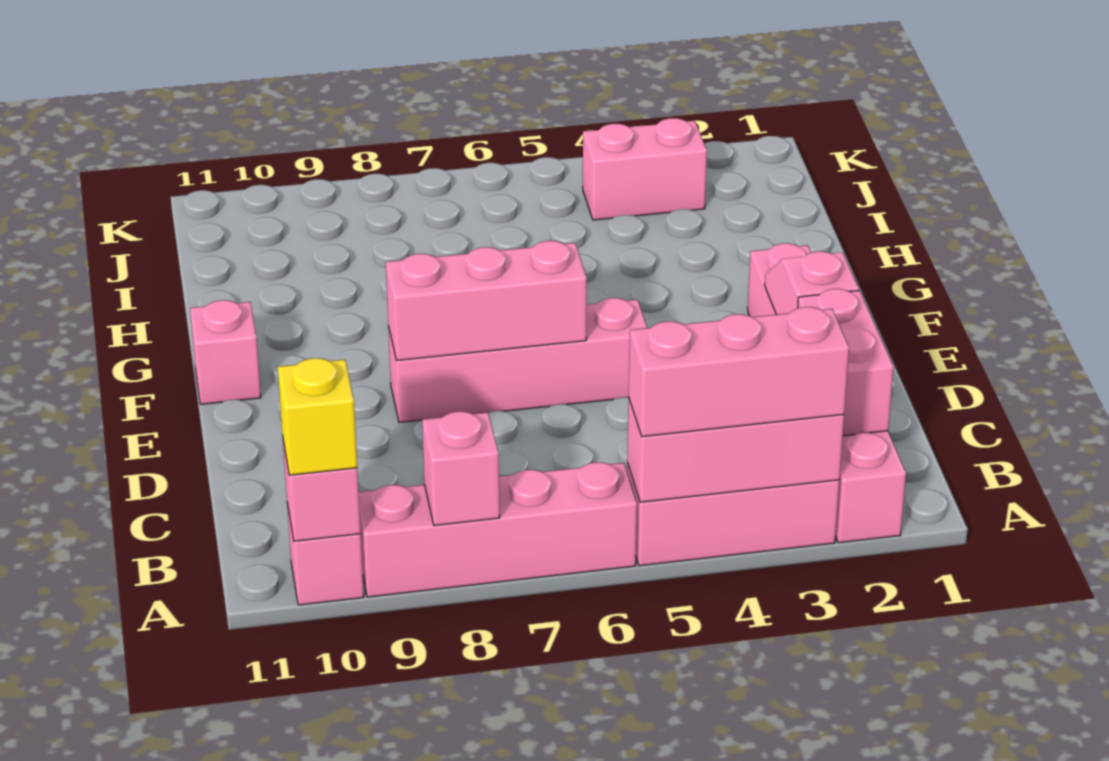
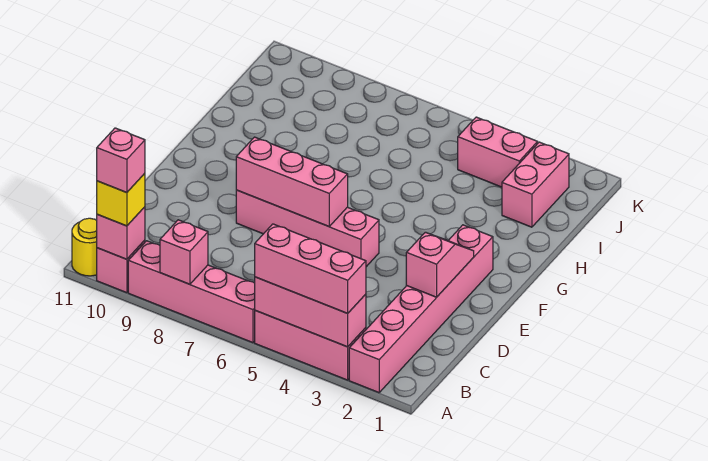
none -> yellow 1x1 round brick [72,218,97,276]
pink 1x2 brick [798,289,894,436] -> pink 1x2 brick moved to [502,142,569,227]
pink 1x1 brick [190,300,261,404] -> pink 1x1 brick moved to [97,128,145,193]

